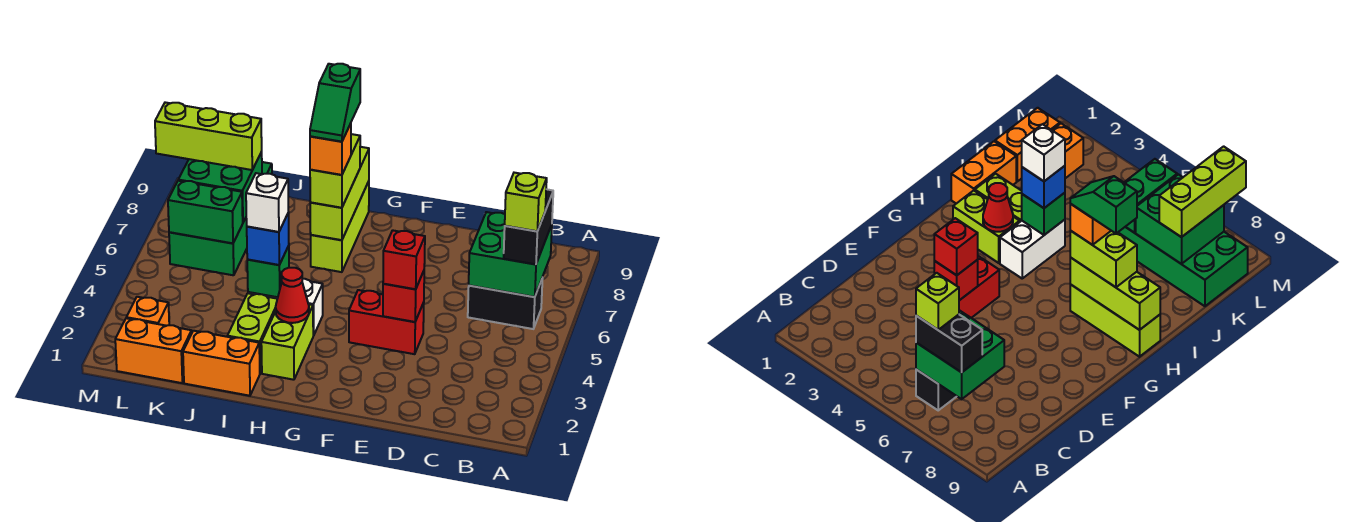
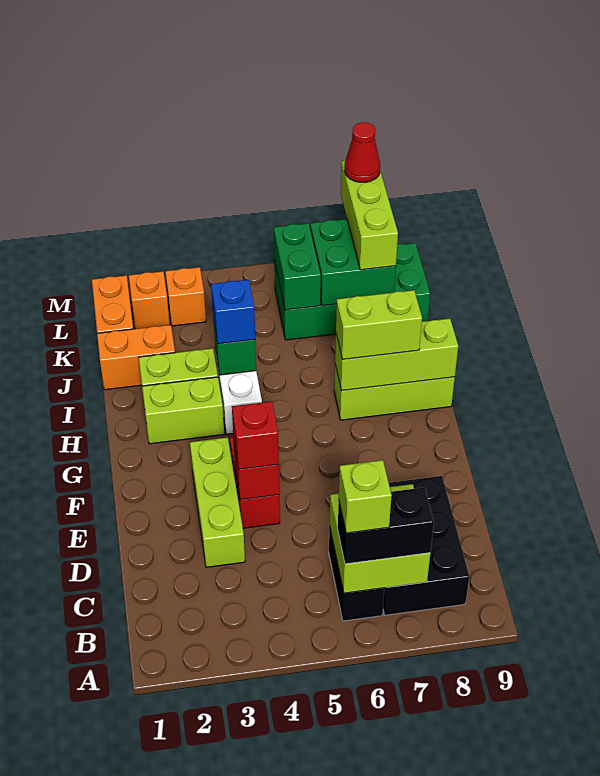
green 2x2 brick [469,212,552,297] -> lime 2x2 brick [330,484,430,593]
none -> black 2x3 brick [383,476,469,615]
none -> lime 1x3 brick [190,437,245,567]
red 1x1 cone [276,268,309,323] -> red 1x1 cone moved to [345,122,380,182]
orange 1x1 brick [310,123,351,175] -> orange 1x1 brick moved to [165,267,206,326]
green 1x2 slope [310,64,360,142] -> none
orange 1x2 brick [183,331,260,396] -> orange 1x2 brick turned to [97,325,175,390]
white 1x1 brick [246,173,288,232] -> none

